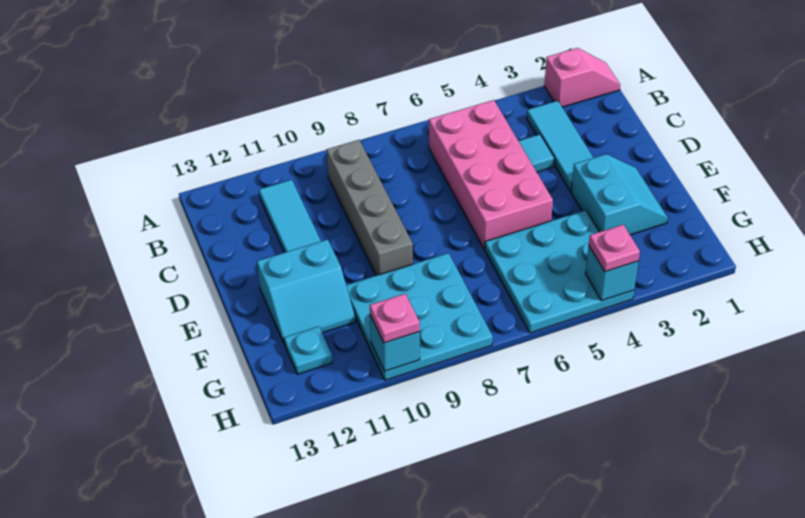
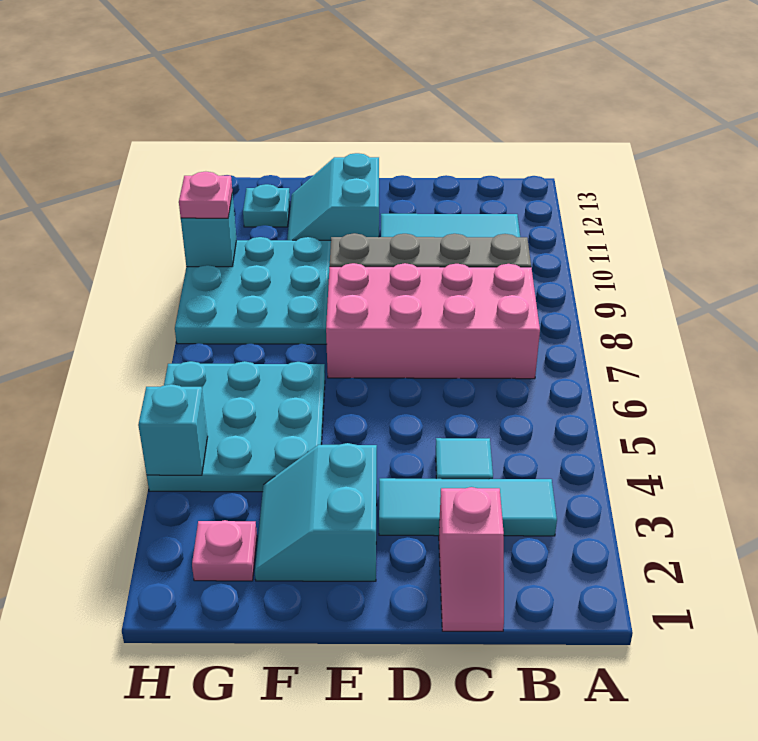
pink 1x2 slope [544,48,620,107] -> pink 1x2 slope moved to [439,487,504,631]
pink 2x4 brick [429,100,553,249] -> pink 2x4 brick moved to [326,263,540,379]
cyan 2x2 slope [571,154,668,235] -> cyan 2x2 slope turned to [255,443,377,581]
pink 1x1 plate [589,225,640,272] -> pink 1x1 plate moved to [192,520,257,581]

